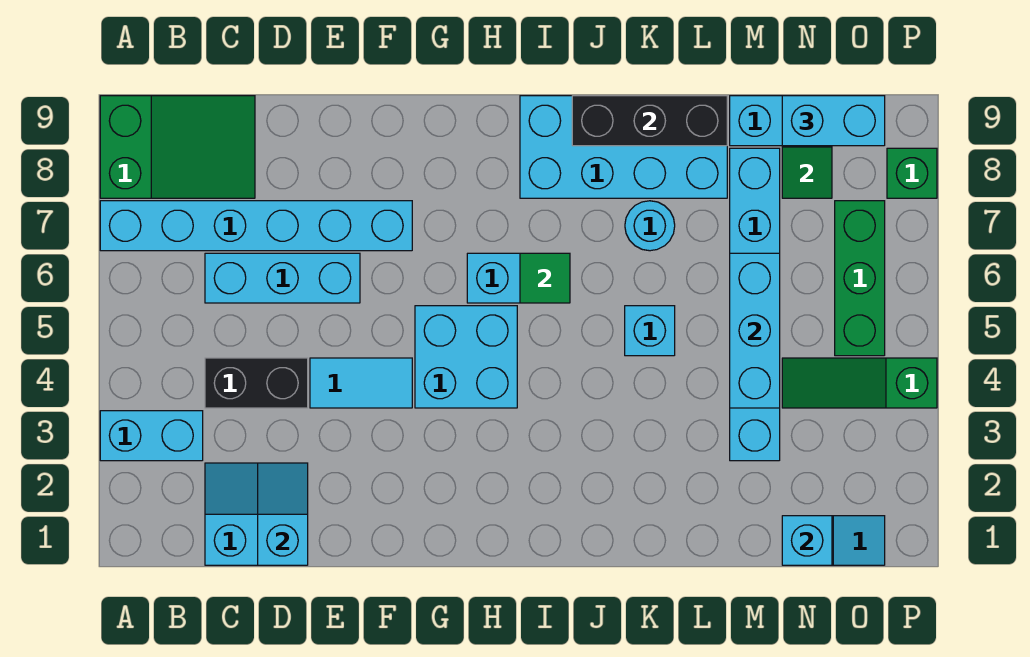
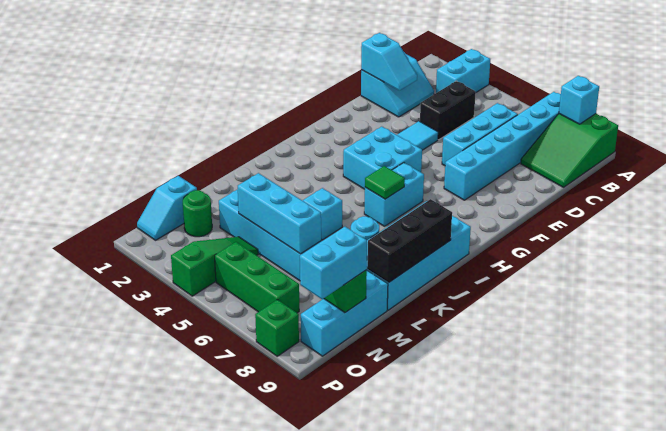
cyan 1x1 brick [782,516,832,565] -> cyan 1x1 brick moved to [559,76,599,124]
none -> green 1x1 round brick [183,190,212,237]

